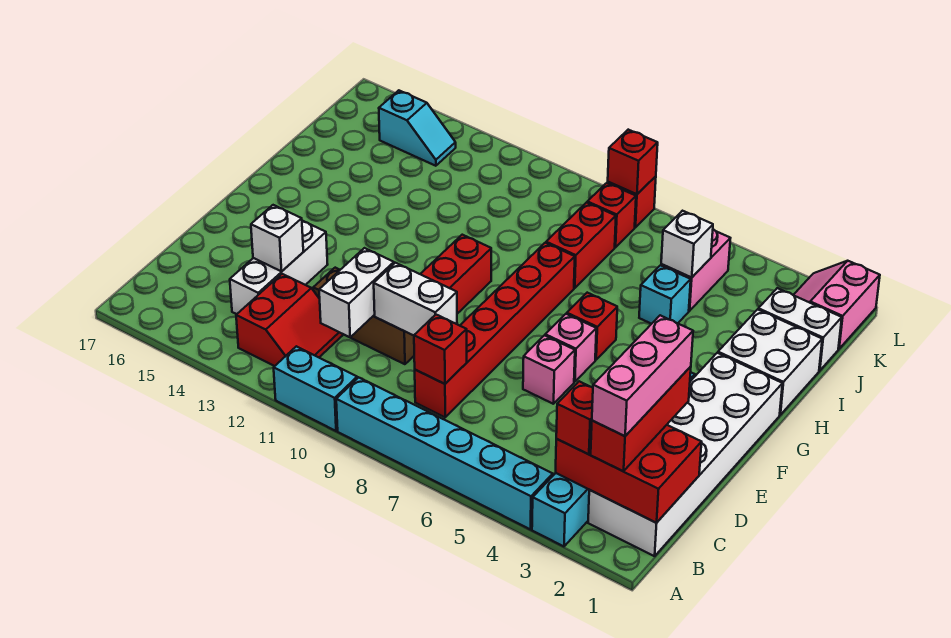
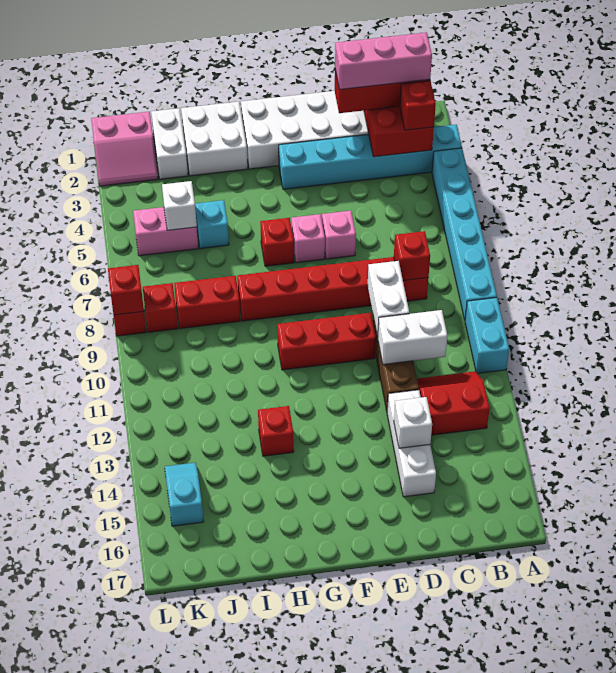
white 1x3 brick [230,221,328,314] -> white 1x3 brick turned to [387,390,436,497]
none -> red 1x1 brick [258,406,294,456]

